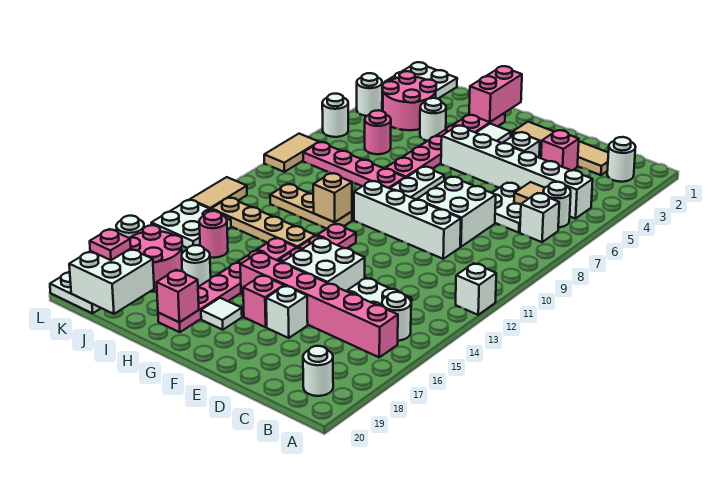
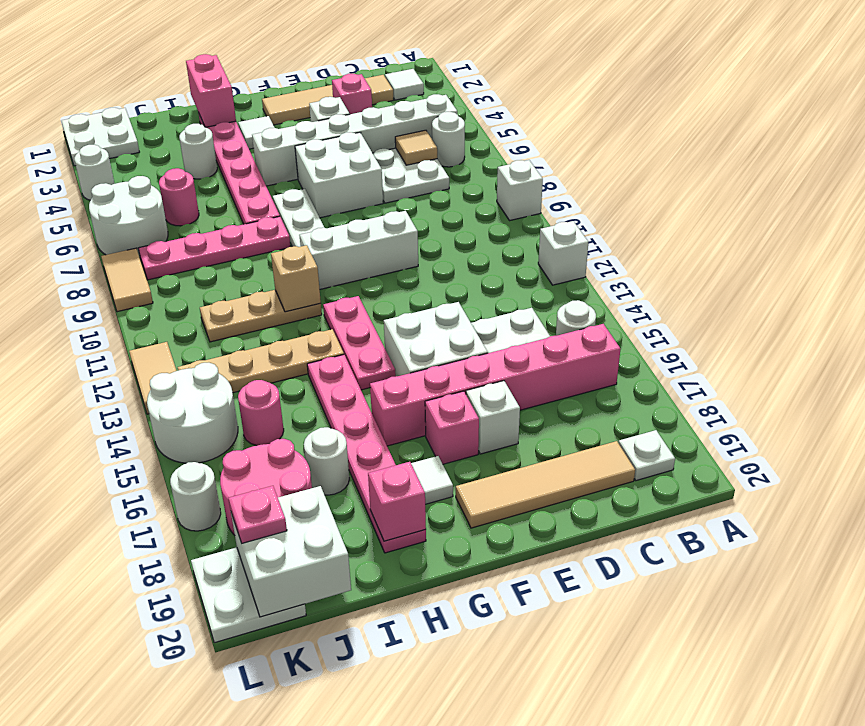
white 1x1 round brick [607,137,635,182] -> white 1x1 tile [385,69,424,100]
white 1x1 brick [520,193,559,242] -> white 1x1 brick moved to [497,160,543,220]
white 1x1 round brick [303,346,333,396] -> white 1x1 plate [619,430,675,481]
none -> tan 1x4 tile [456,441,635,528]
white 2x2 brick [417,177,496,247] -> white 2x2 brick moved to [295,132,383,218]
white 1x4 brick [354,181,461,259] -> white 1x3 brick [300,211,418,289]
pink 2x2 round brick [383,71,436,130] -> none
white 2x2 plate [151,200,231,248] -> white 2x2 round brick [147,363,238,463]
white 1x1 round brick [322,94,348,137] -> white 2x2 round brick [89,176,168,257]

